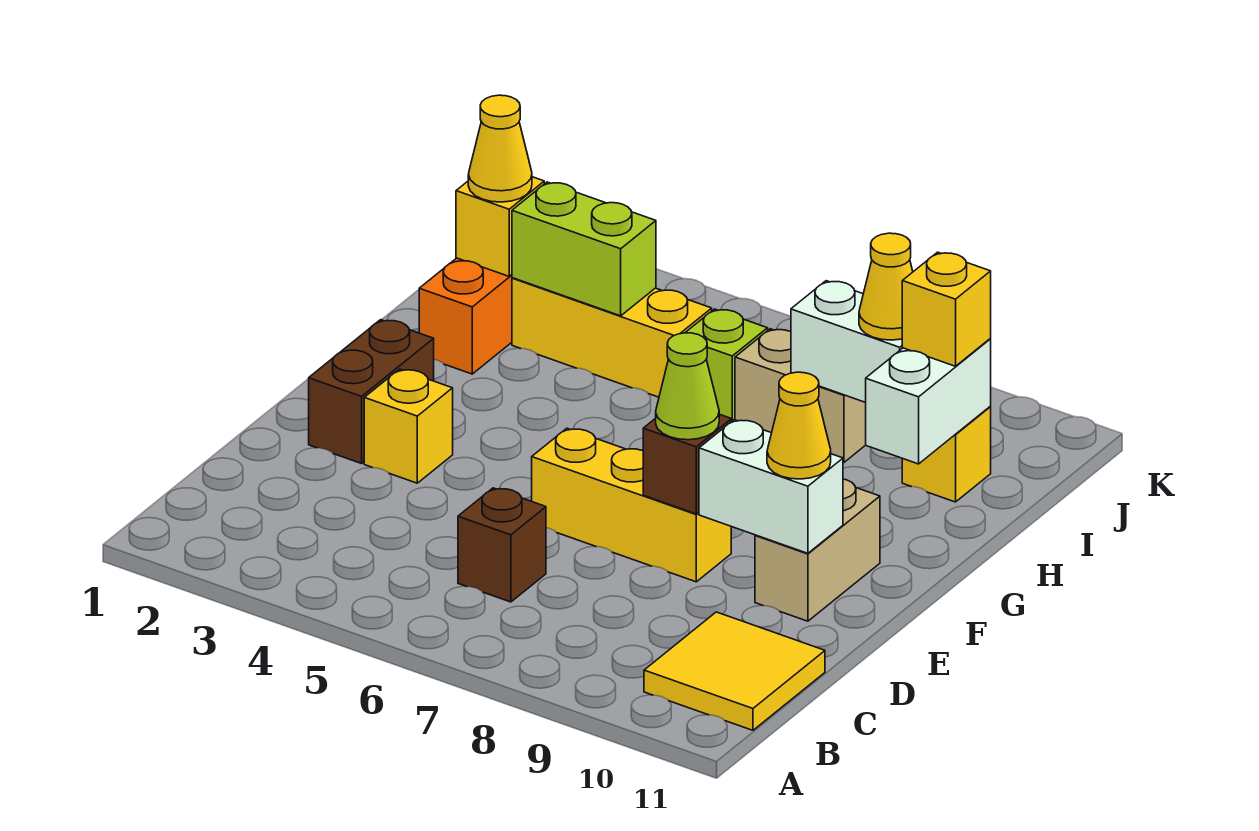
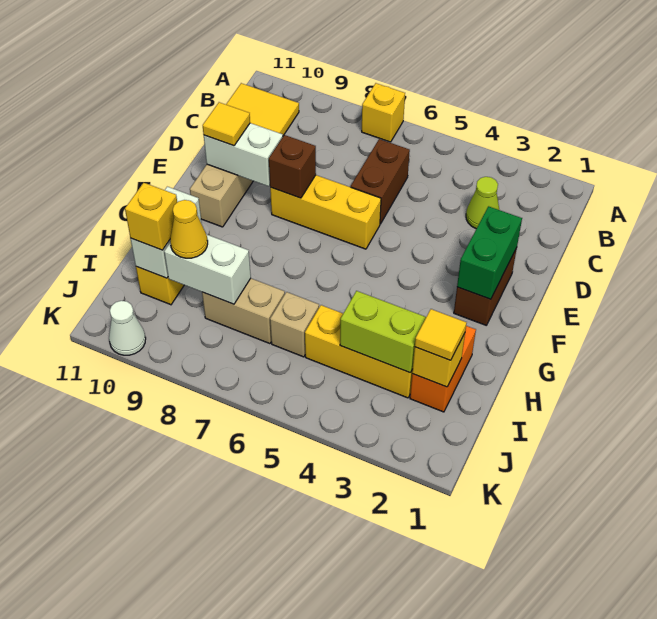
brown 1x1 brick [458,488,546,602] -> brown 1x2 brick [351,139,410,224]
none -> green 1x2 brick [457,206,522,299]
yellow 1x1 brick [364,369,453,483] -> yellow 1x1 brick moved to [362,83,405,142]
lime 1x1 cone [656,333,719,440] -> lime 1x1 cone moved to [466,177,499,229]
yellow 1x1 cone [767,372,831,479] -> yellow 1x1 tile [203,102,250,146]
yellow 1x1 cone [468,95,532,202] -> yellow 1x1 tile [415,309,467,360]
lime 1x1 brick [685,309,768,422] -> tan 1x1 brick [270,292,319,357]
none -> white 1x1 cone [109,301,146,355]

